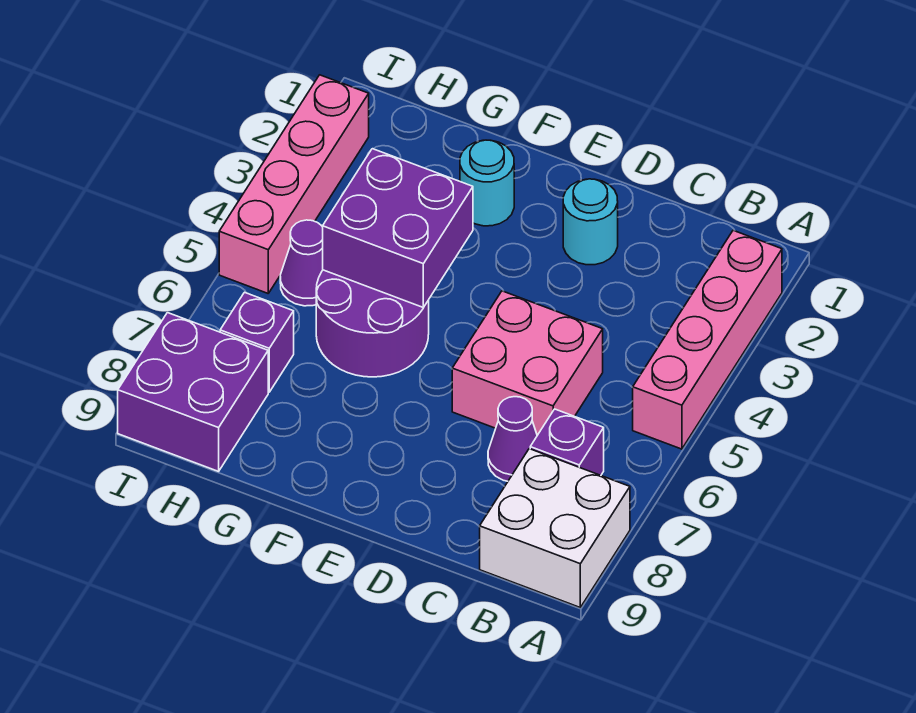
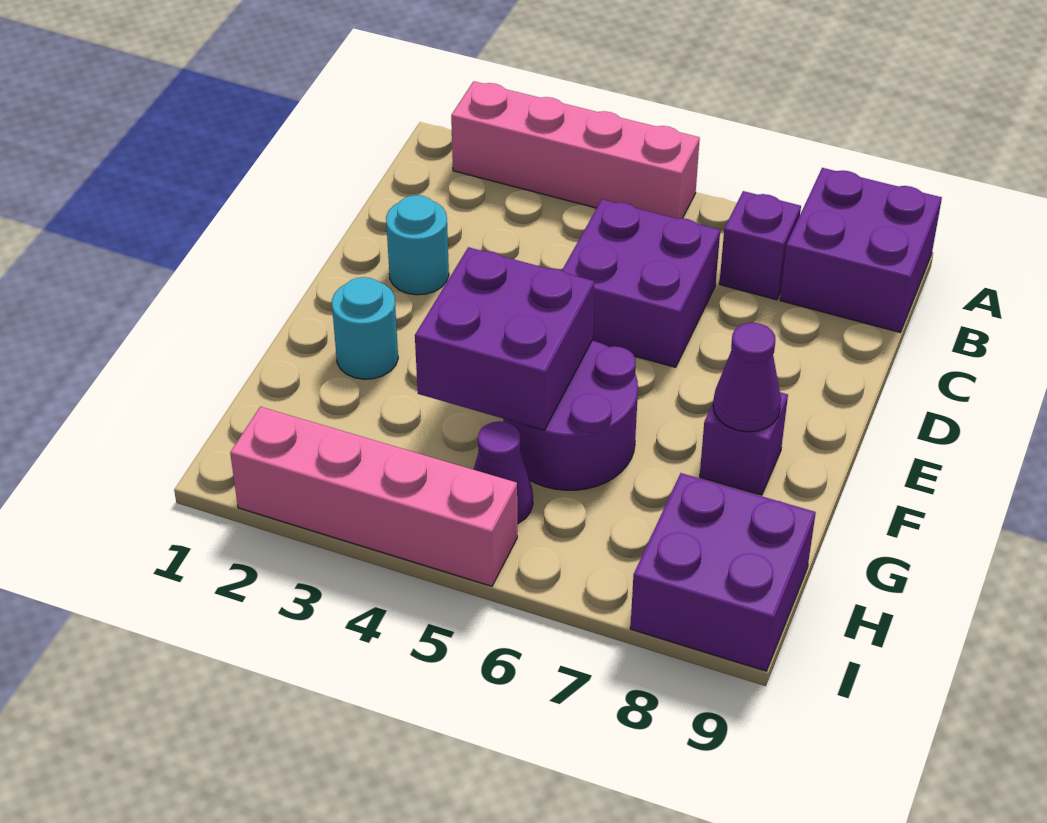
white 2x2 brick [480,449,630,607] -> purple 2x2 brick [780,168,942,332]
pink 2x2 brick [452,291,603,435] -> purple 2x2 brick [562,199,720,367]
purple 1x1 cone [488,397,537,481] -> purple 1x1 cone moved to [713,323,781,432]
purple 1x1 brick [220,292,294,392] -> purple 1x1 brick moved to [700,392,788,495]

